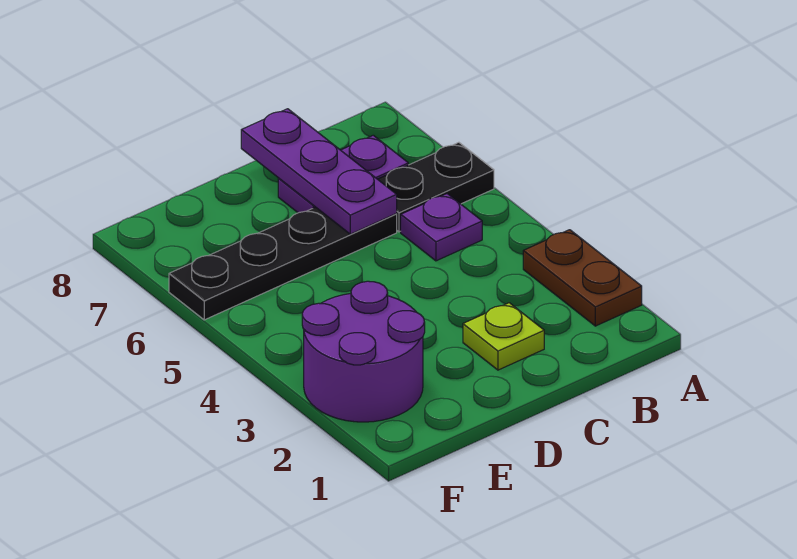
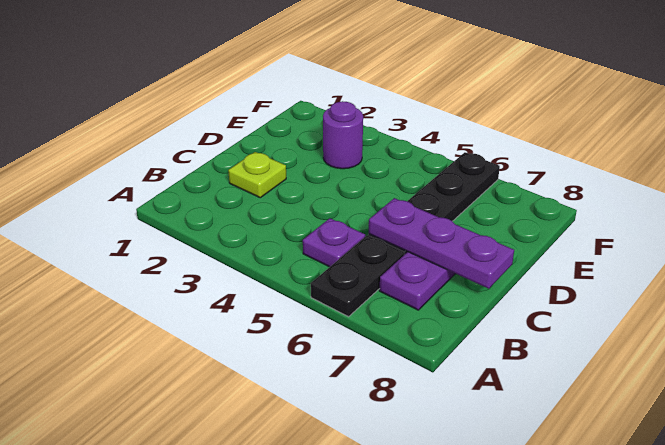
brown 1x2 plate [523,230,642,326] -> none
purple 2x2 round brick [302,281,425,422] -> purple 1x1 round brick [323,101,363,169]

